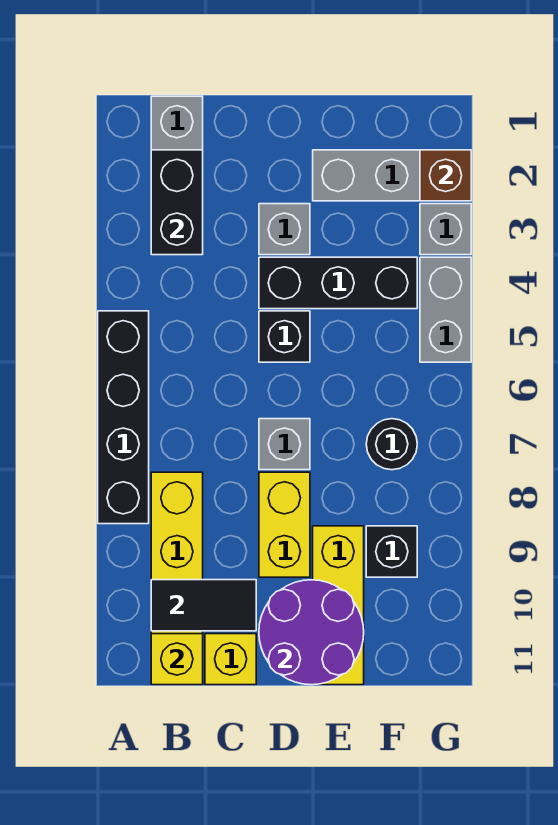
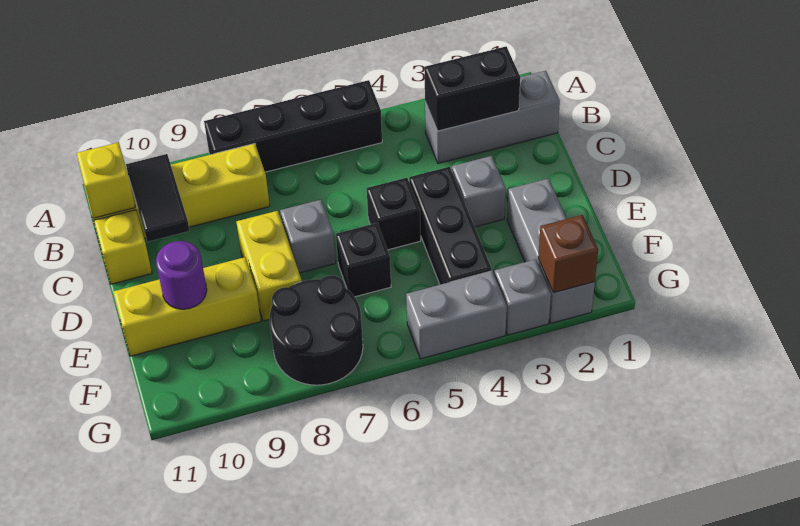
yellow 1x2 brick [259,472,310,577] -> yellow 1x2 brick turned to [236,211,302,321]
purple 2x2 round brick [259,580,364,685] -> purple 1x1 round brick [156,241,207,309]
black 1x1 round brick [366,419,417,470] -> black 2x2 round brick [270,275,363,385]
black 1x1 brick [366,526,417,577] -> black 1x1 brick moved to [336,223,391,297]

